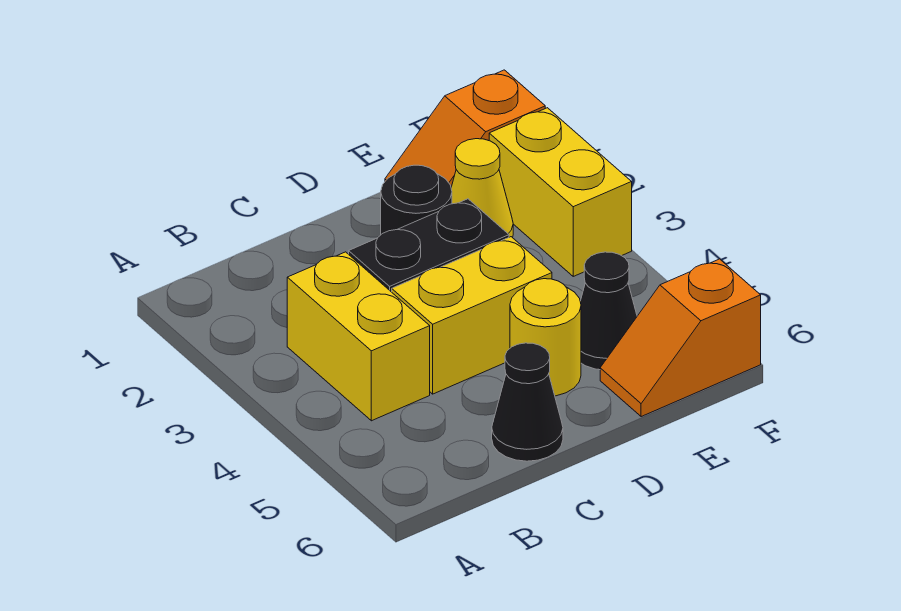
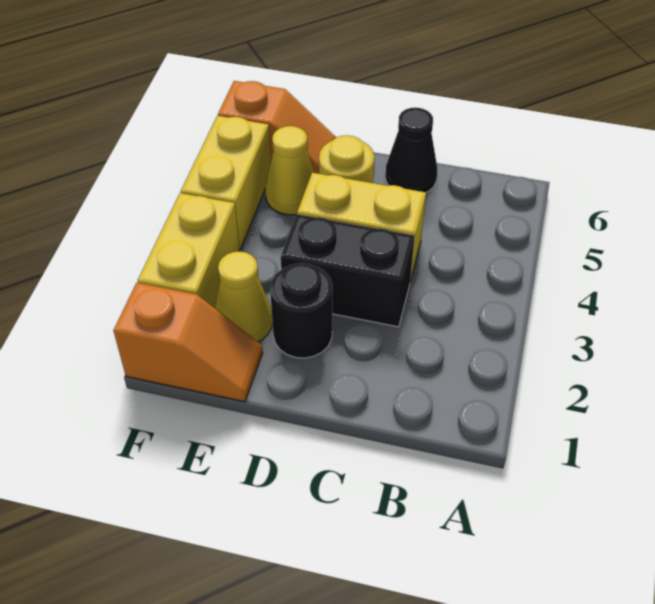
yellow 1x2 brick [287,252,430,421] -> yellow 1x2 brick moved to [181,116,271,249]
black 1x1 cone [580,252,637,370] -> yellow 1x1 cone [265,126,314,215]

